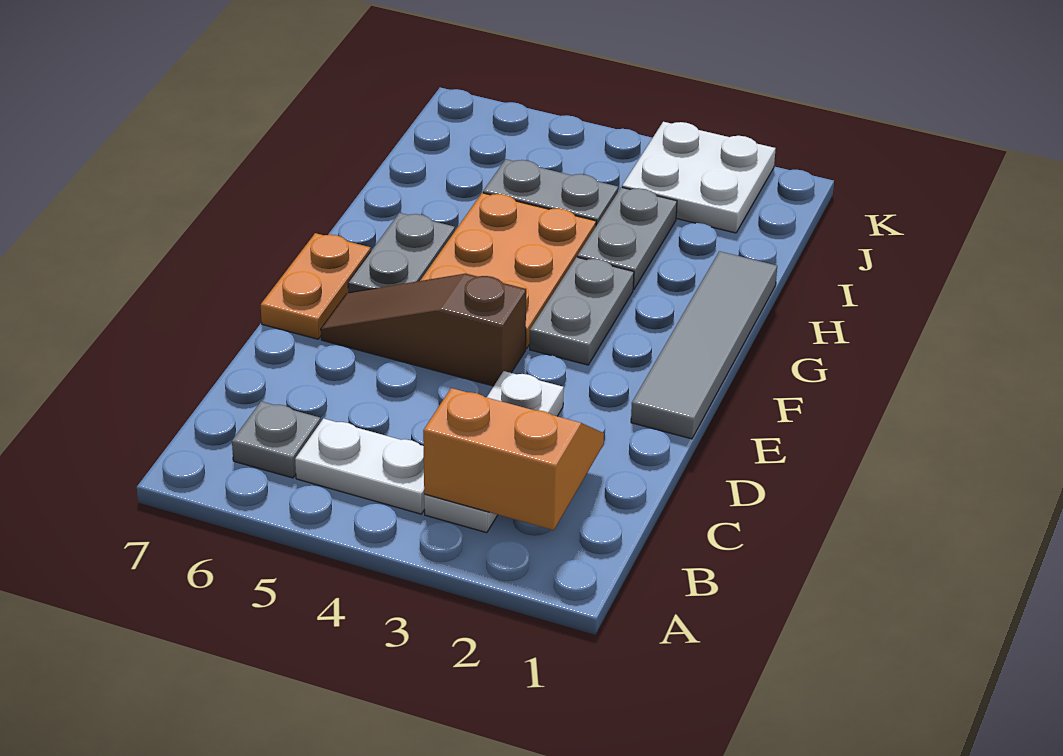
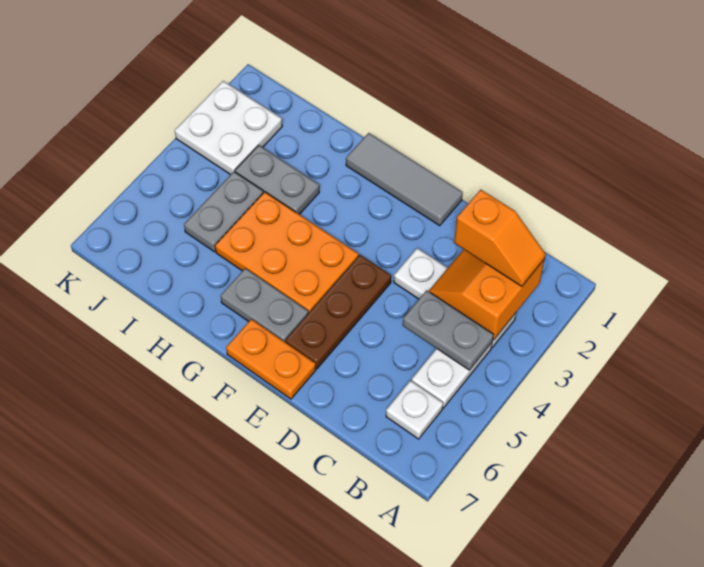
none -> orange 1x2 slope [454,189,546,286]
grey 1x1 plate [232,401,321,478] -> white 1x1 plate [386,381,443,439]
grey 1x4 tile [631,251,777,439] -> grey 1x3 tile [346,133,463,226]
brown 1x3 slope [321,274,526,386] -> brown 1x3 plate [285,255,391,369]
grey 1x2 plate [530,257,634,365] -> grey 1x2 plate moved to [403,291,494,370]

